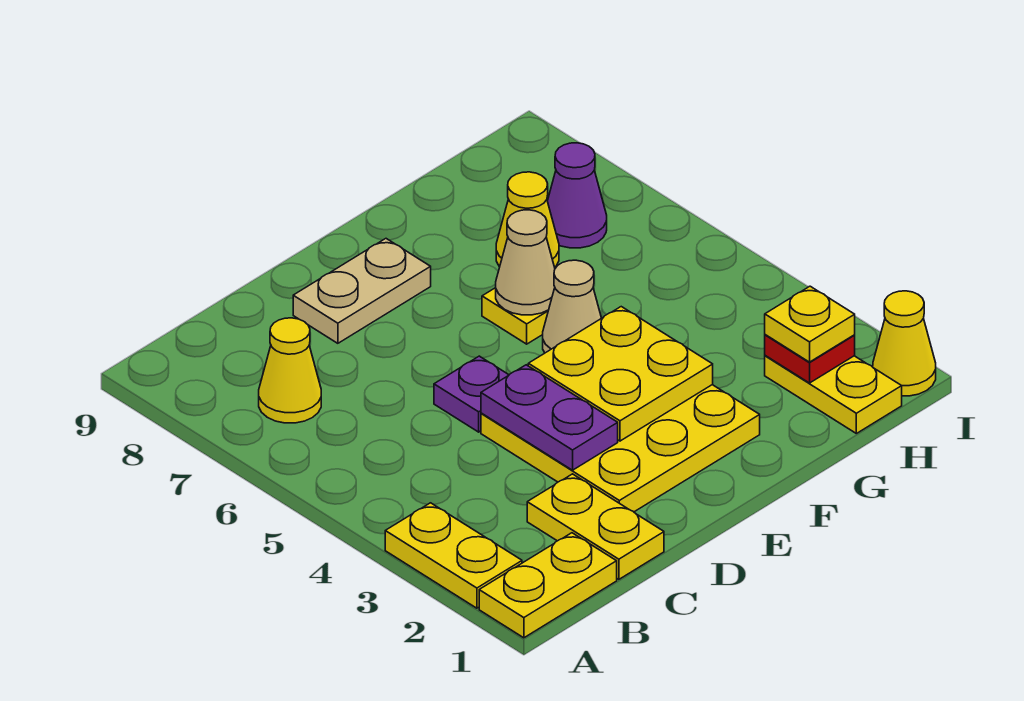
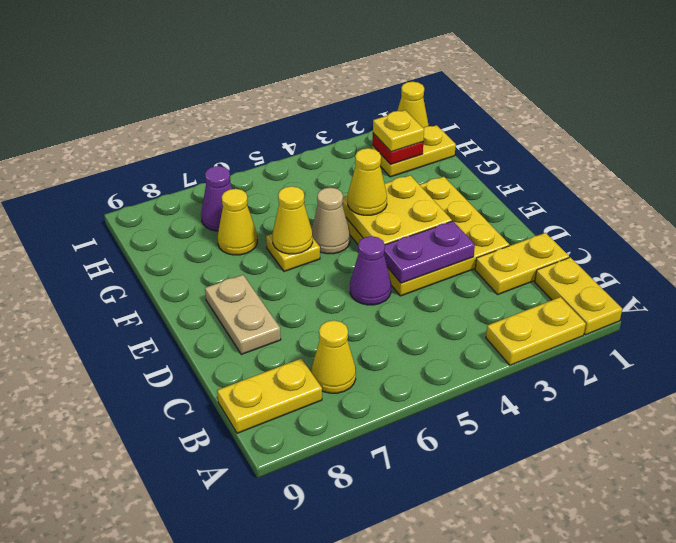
none -> yellow 1x2 plate [217,359,322,433]
purple 1x1 plate [434,356,509,432] -> purple 1x1 cone [350,236,391,305]
none -> yellow 1x1 cone [348,148,387,215]
tan 1x1 cone [496,210,555,315] -> yellow 1x1 cone [273,186,313,254]

